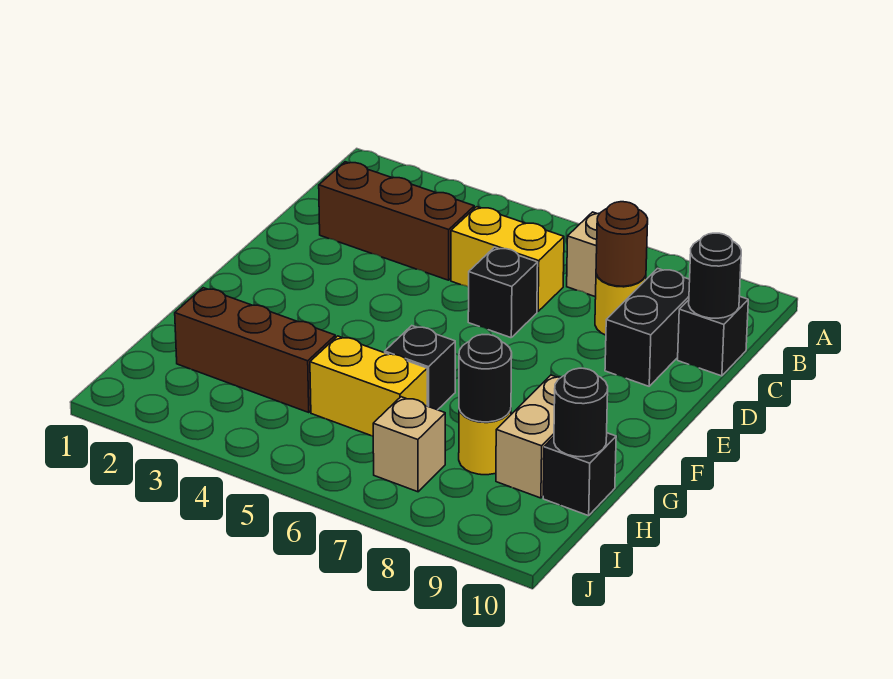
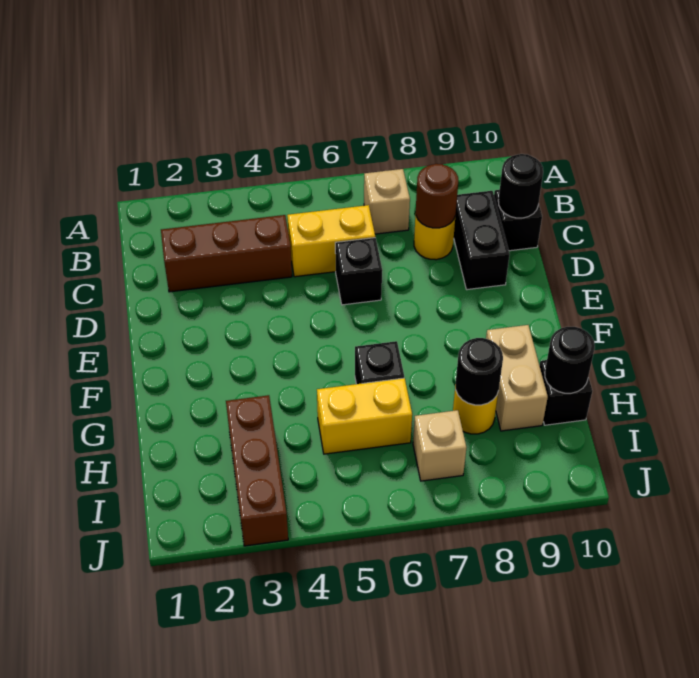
brown 1x3 brick [175,288,335,412] -> brown 1x3 brick turned to [226,395,288,546]

